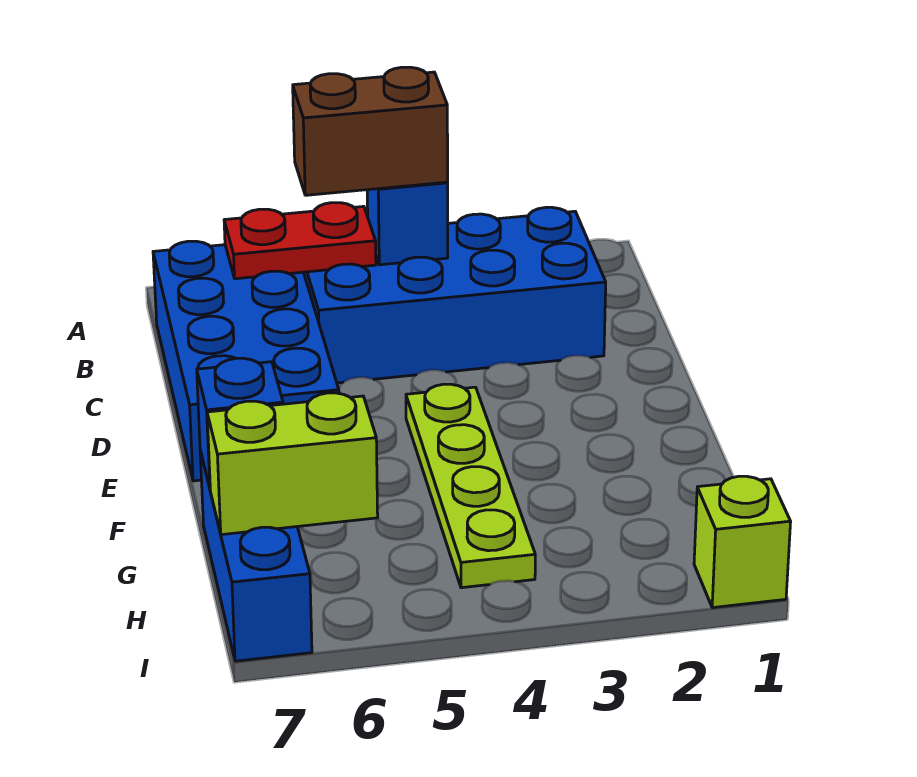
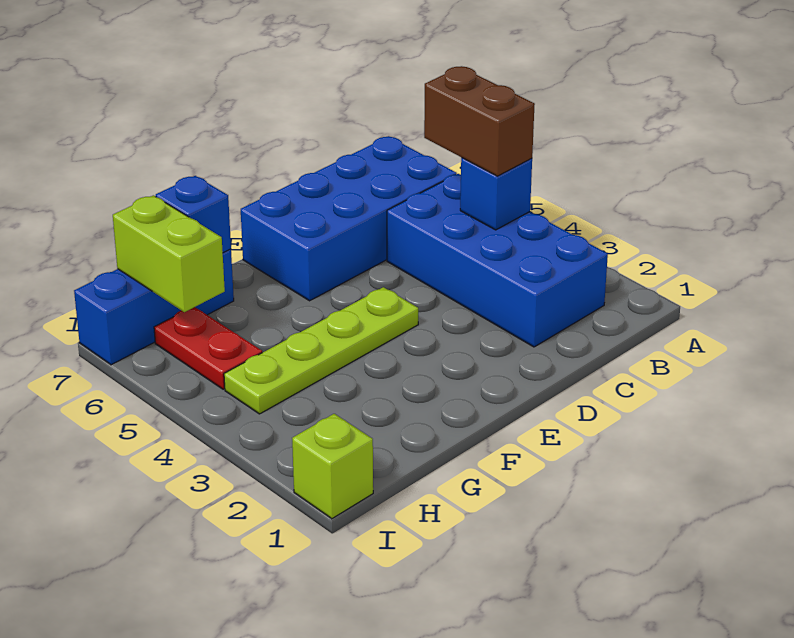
red 1x2 plate [224,203,376,279] -> red 1x2 plate moved to [154,307,262,389]

